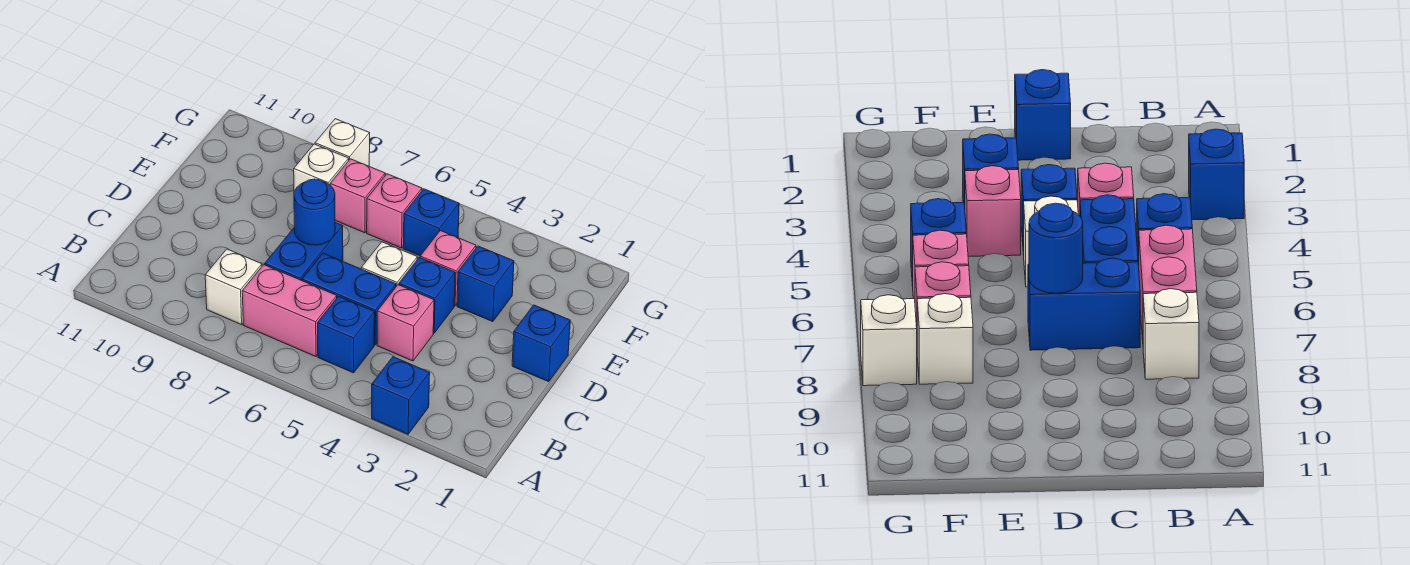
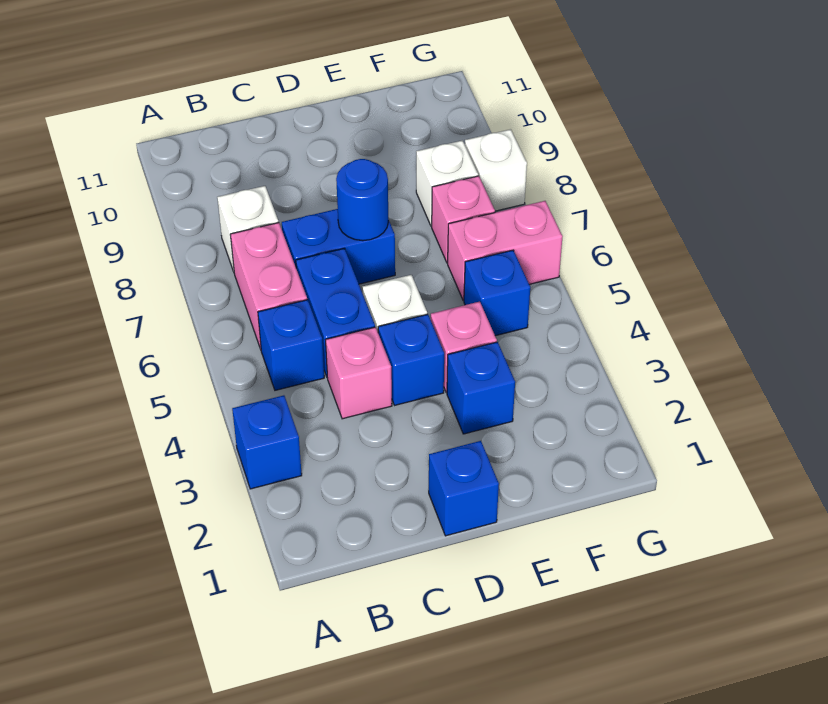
pink 1x1 brick [367,174,422,248] -> pink 1x2 brick [448,201,563,301]

